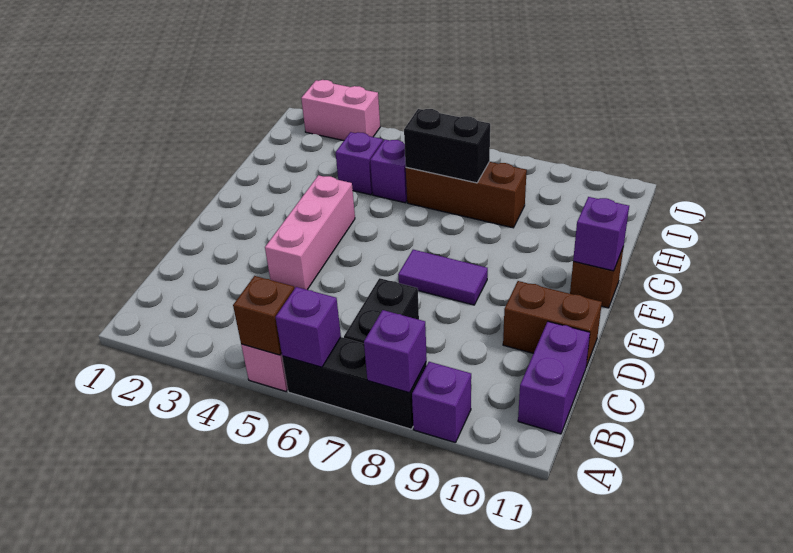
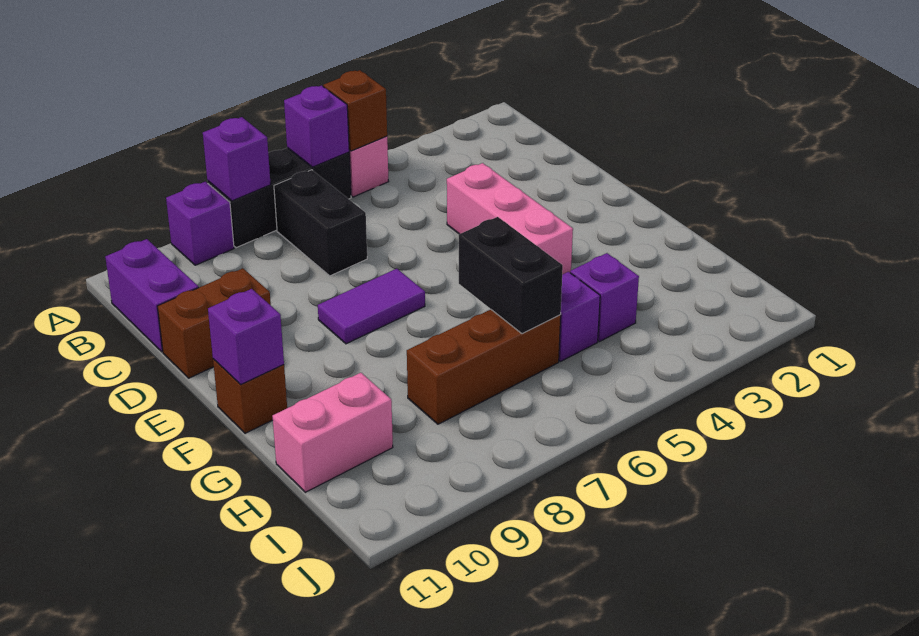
black 1x2 brick [404,109,490,183] -> black 1x2 brick turned to [459,217,563,334]
pink 1x2 brick [301,80,380,141] -> pink 1x2 brick moved to [272,373,393,492]

